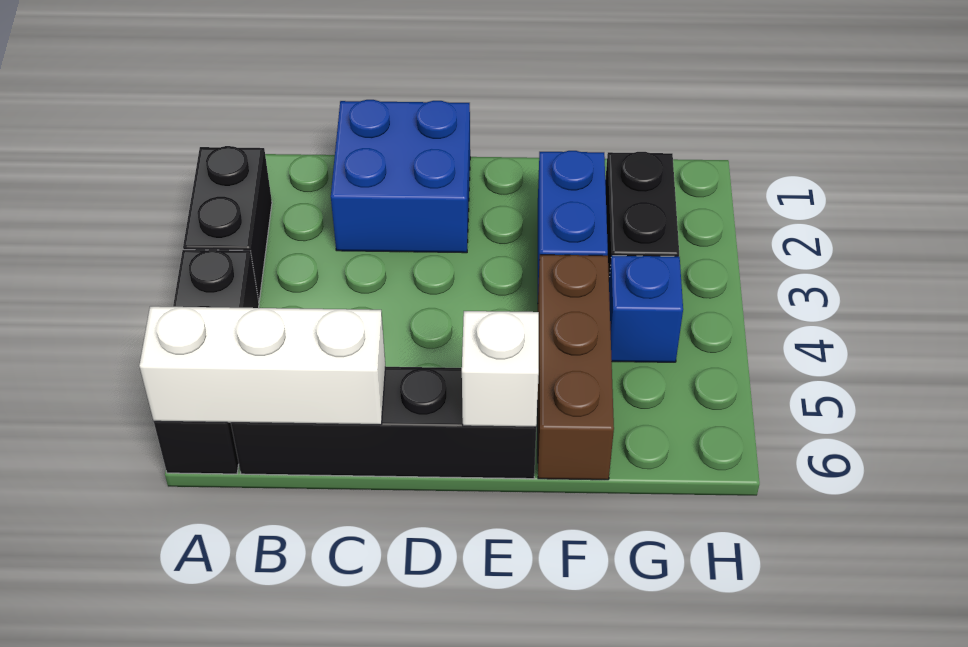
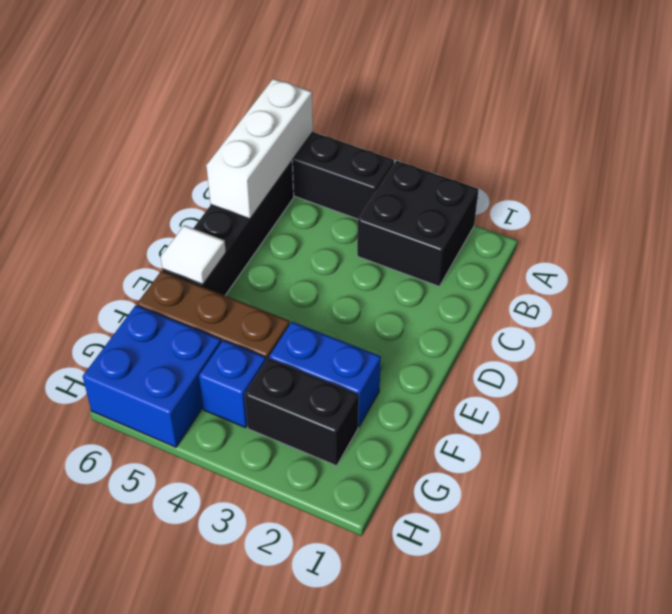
black 1x2 brick [183,146,272,301] -> black 2x2 brick [357,161,479,286]
blue 2x2 brick [331,100,470,253] -> blue 2x2 brick moved to [83,305,221,447]
white 1x1 brick [462,311,539,427] -> white 1x1 tile [161,225,226,285]

